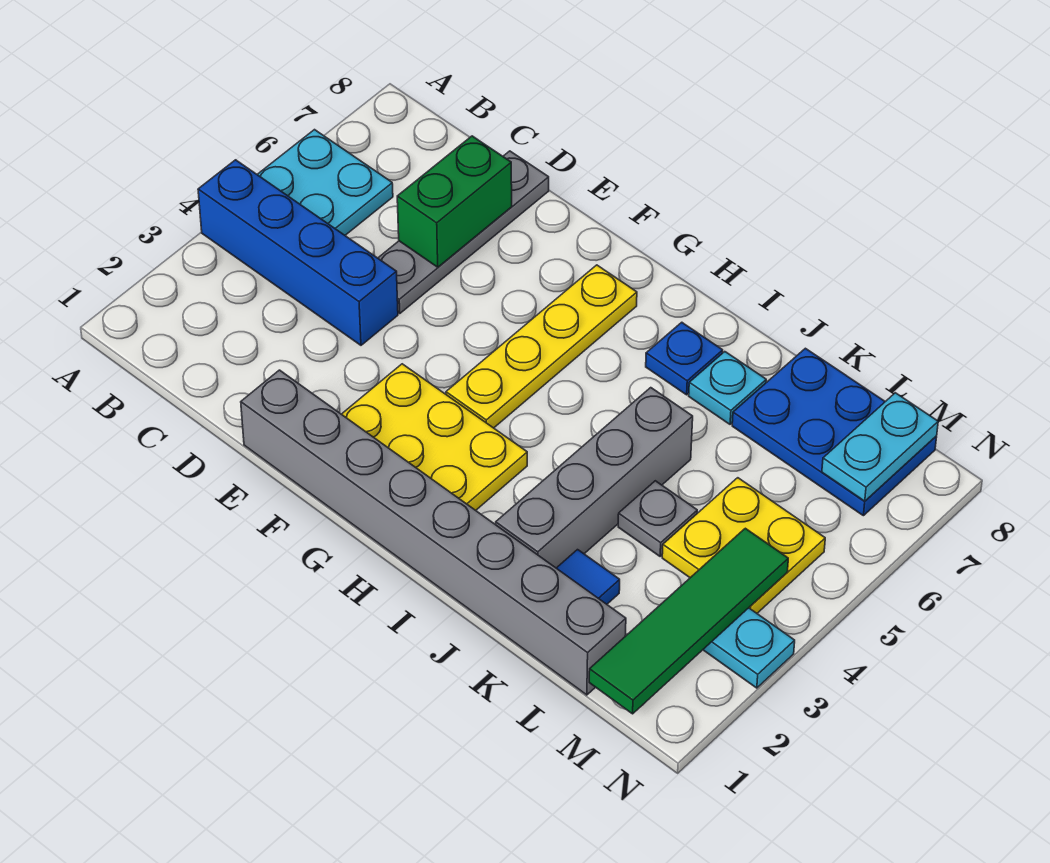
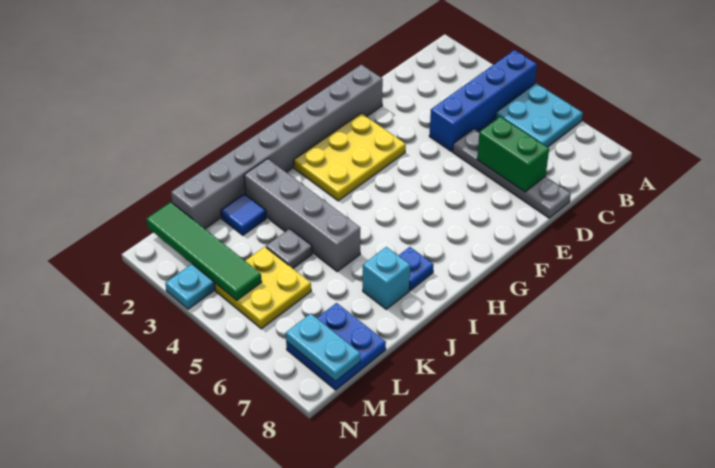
yellow 1x4 plate [446,265,637,428] -> none
cyan 1x1 plate [689,352,766,424] -> cyan 1x1 brick [363,247,410,309]
blue 2x3 plate [732,348,937,516] -> blue 2x2 plate [286,303,386,390]

